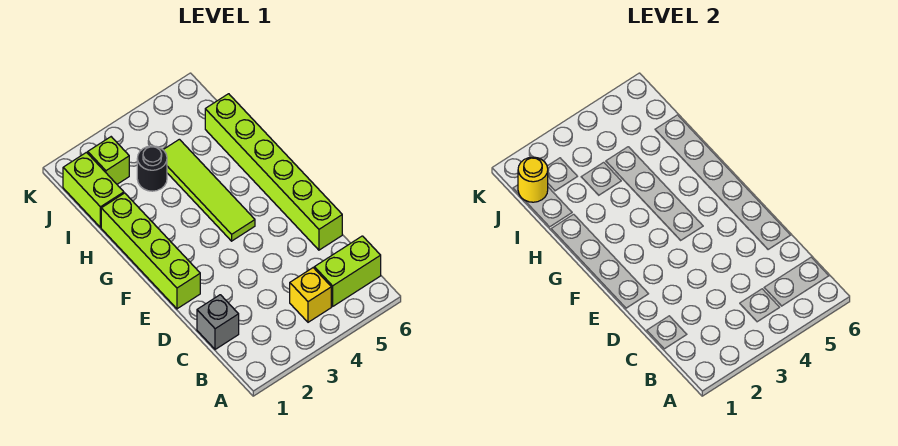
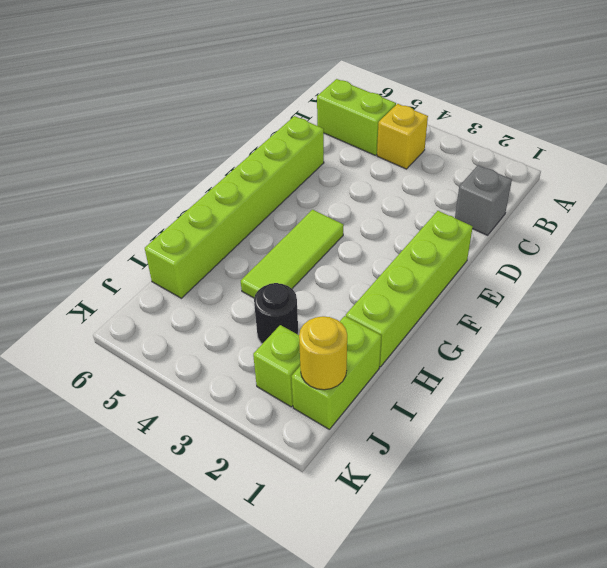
lime 1x4 tile [163,139,255,241] -> lime 1x3 tile [241,210,344,298]

